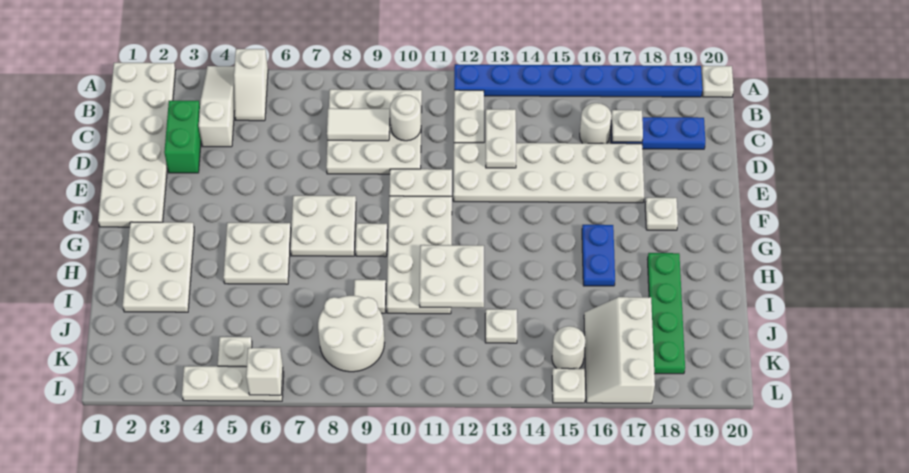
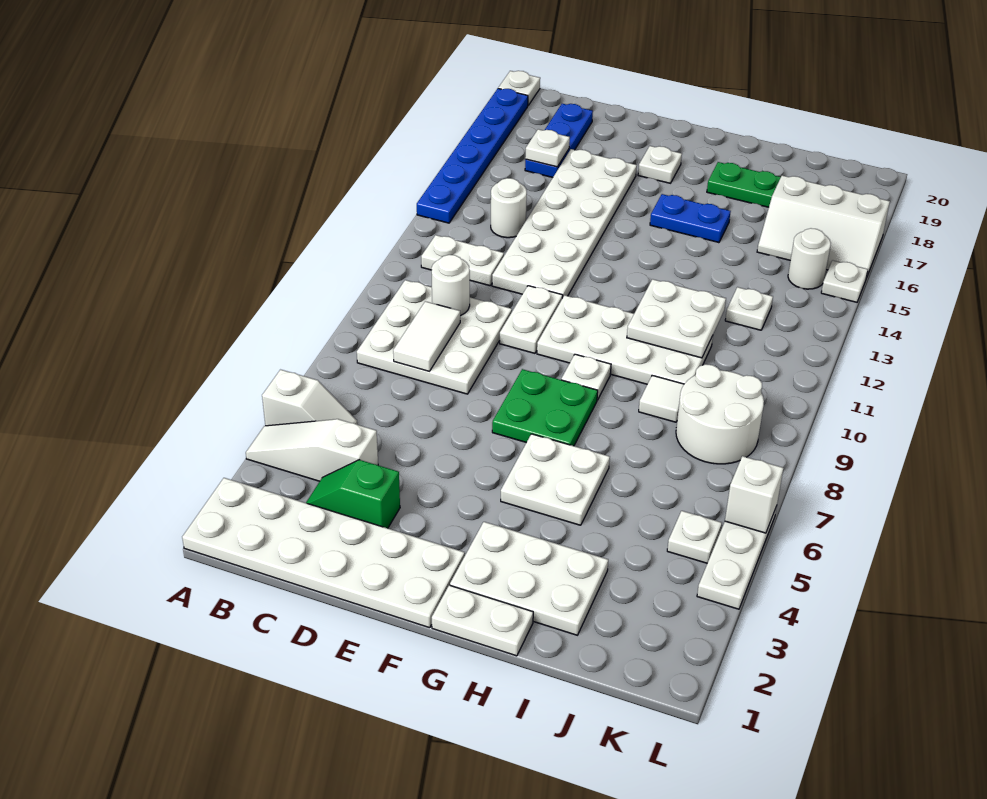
blue 1x8 plate [454,64,702,97] -> blue 1x6 plate [417,89,528,223]
green 1x2 brick [164,101,201,173] -> green 1x2 slope [306,460,400,528]
white 1x2 plate [486,109,516,168] -> white 1x2 plate moved to [432,585,533,656]
white 1x1 round brick [580,103,612,143] -> white 1x1 round brick moved to [491,178,527,238]
white 2x2 plate [290,196,356,256] -> green 2x2 plate [492,369,598,446]

